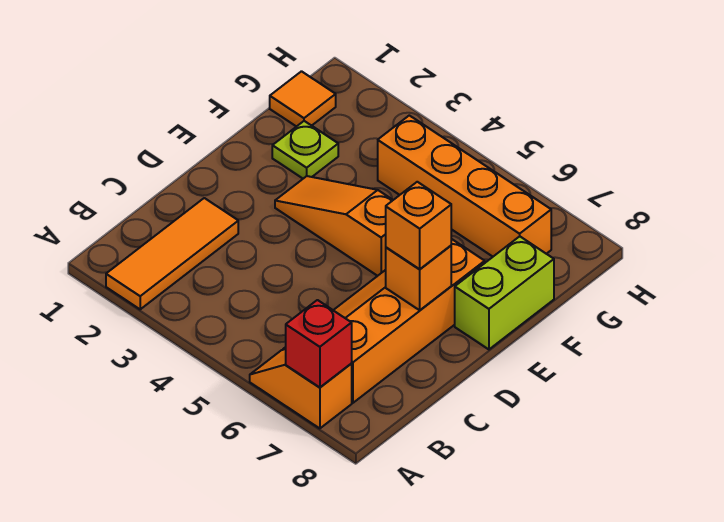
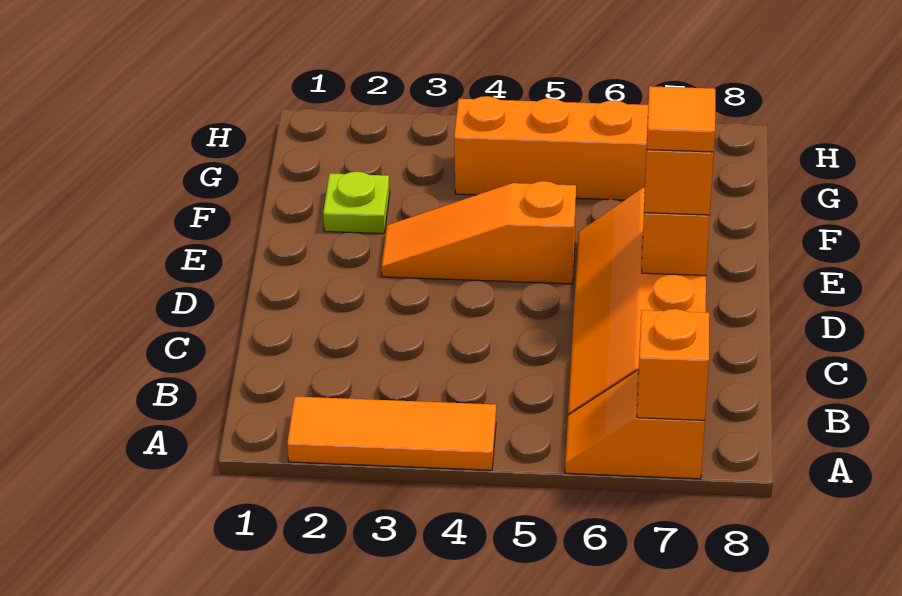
orange 1x3 tile [106,198,238,309] -> orange 1x3 tile turned to [287,397,496,470]
red 1x1 brick [286,300,352,388] -> orange 1x1 brick [637,309,709,420]
lime 1x2 brick [455,236,554,349] -> none
orange 1x1 tile [270,71,336,127] -> orange 1x1 tile moved to [647,86,715,152]

